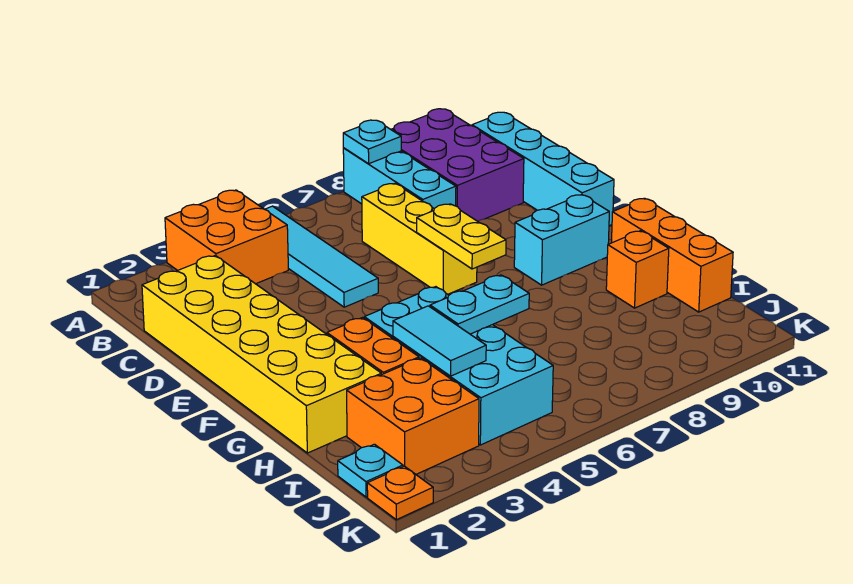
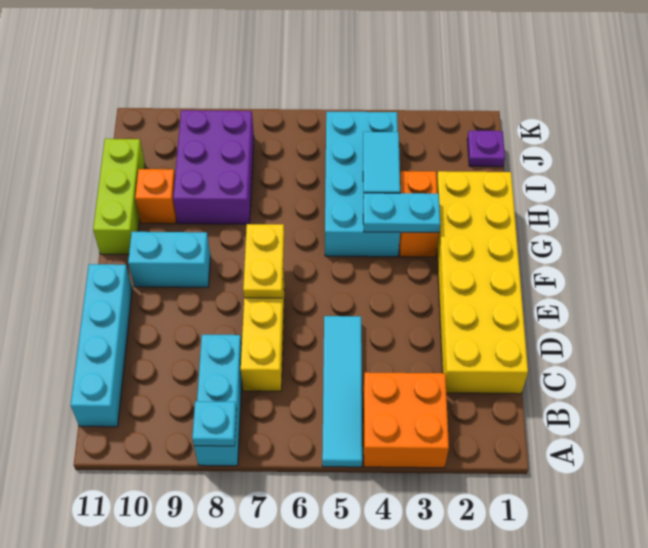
purple 2x3 brick [391,109,524,221] -> purple 2x3 brick moved to [173,110,254,224]
orange 1x3 brick [612,198,733,312] -> lime 1x3 brick [93,139,145,254]
cyan 1x2 plate [430,275,529,334] -> cyan 1x2 plate moved to [363,193,440,232]
orange 2x2 brick [347,358,479,474] -> none
cyan 1x1 plate [338,444,403,497] -> purple 1x1 plate [467,131,505,167]
orange 1x1 plate [367,466,433,520] -> none

